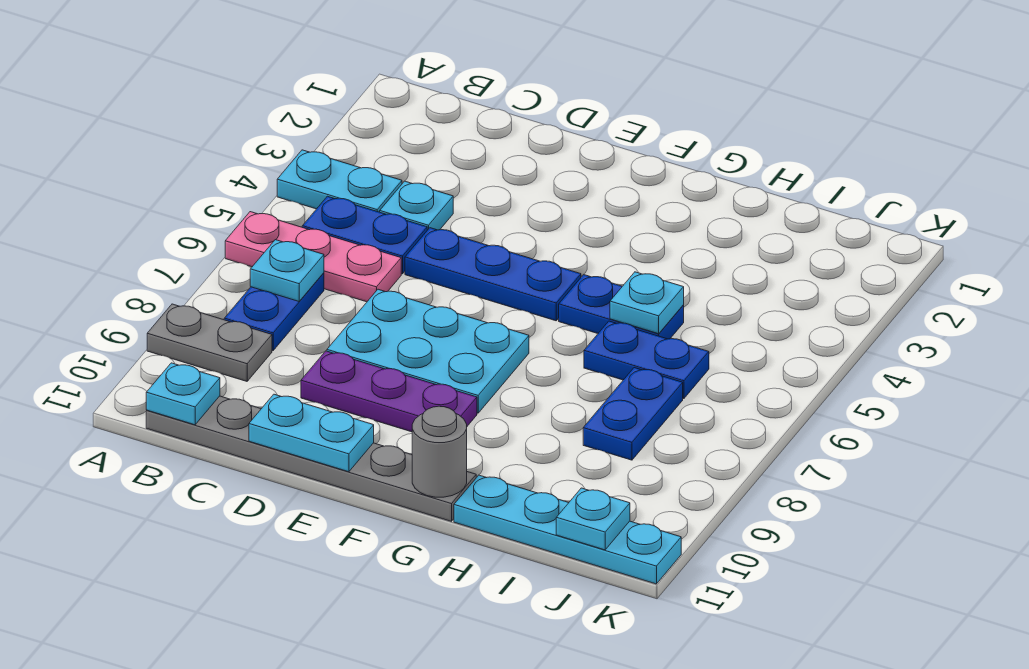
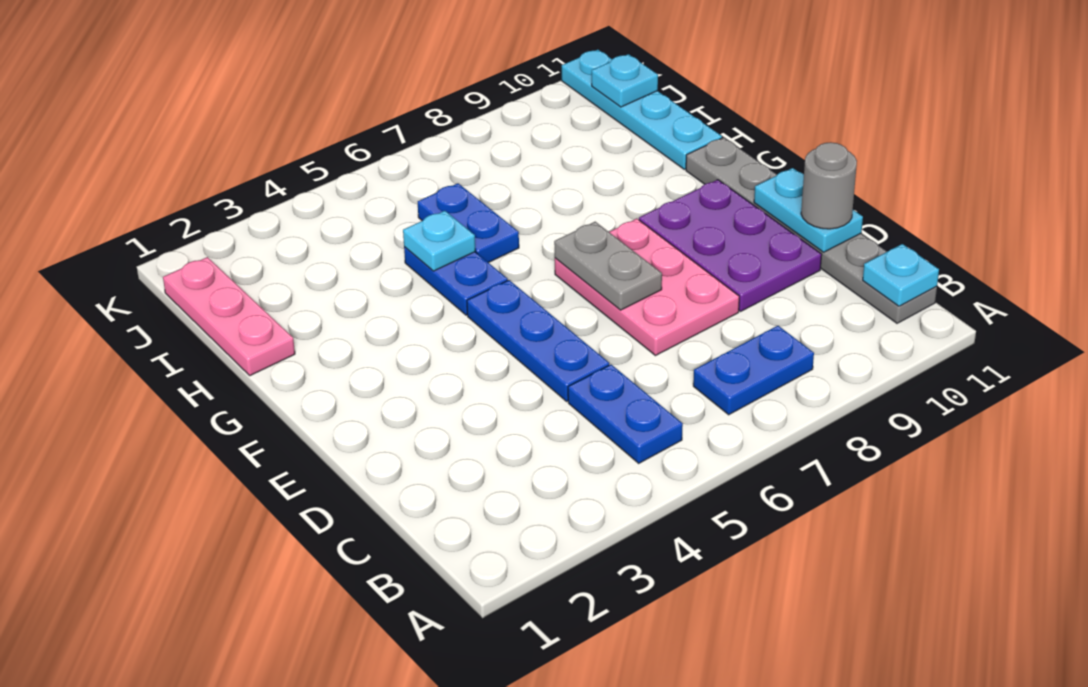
cyan 1x2 plate [277,150,402,212] -> none
pink 1x3 plate [225,212,401,302] -> pink 1x3 plate moved to [163,257,295,376]
grey 1x2 plate [147,304,272,381] -> grey 1x2 plate moved to [554,222,662,310]
cyan 1x1 plate [250,240,324,301] -> none
cyan 1x1 plate [380,181,453,230] -> none
cyan 2x3 plate [327,289,529,413] -> pink 2x3 plate [555,219,739,356]
purple 1x3 plate [301,351,477,432] -> purple 2x3 plate [639,180,822,311]
grey 1x1 round brick [412,406,467,497] -> grey 1x1 round brick moved to [801,142,857,229]
blue 1x2 plate [583,368,683,460] -> none

